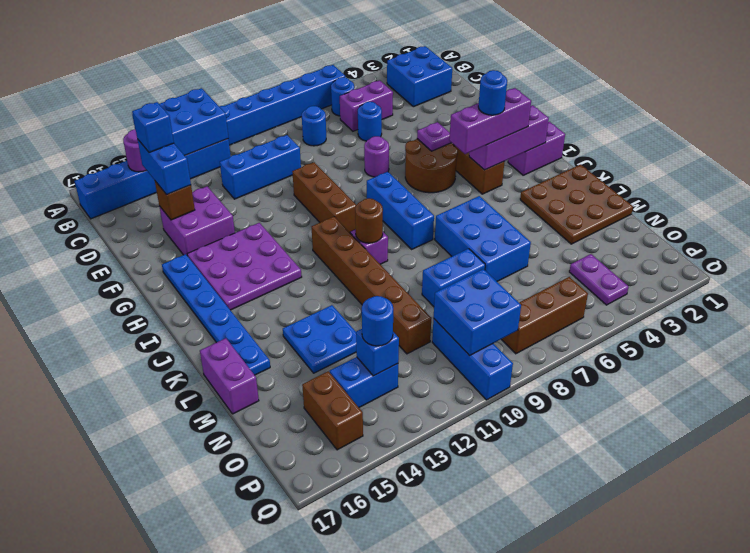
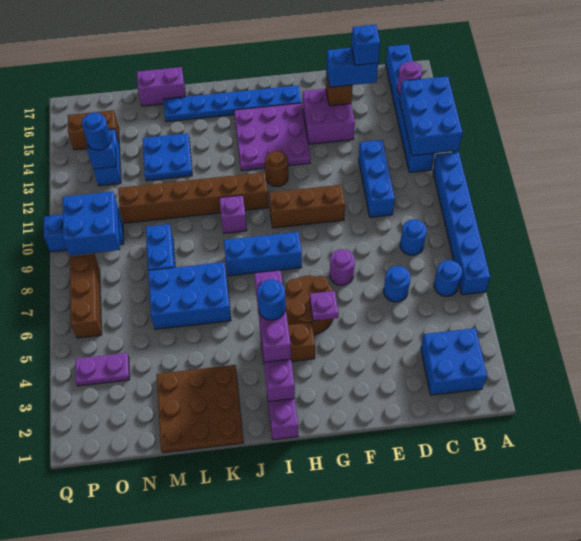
purple 1x2 brick [340,80,393,131] -> none
brown 1x1 round brick [355,198,383,243] -> brown 1x1 round brick moved to [265,151,288,186]

